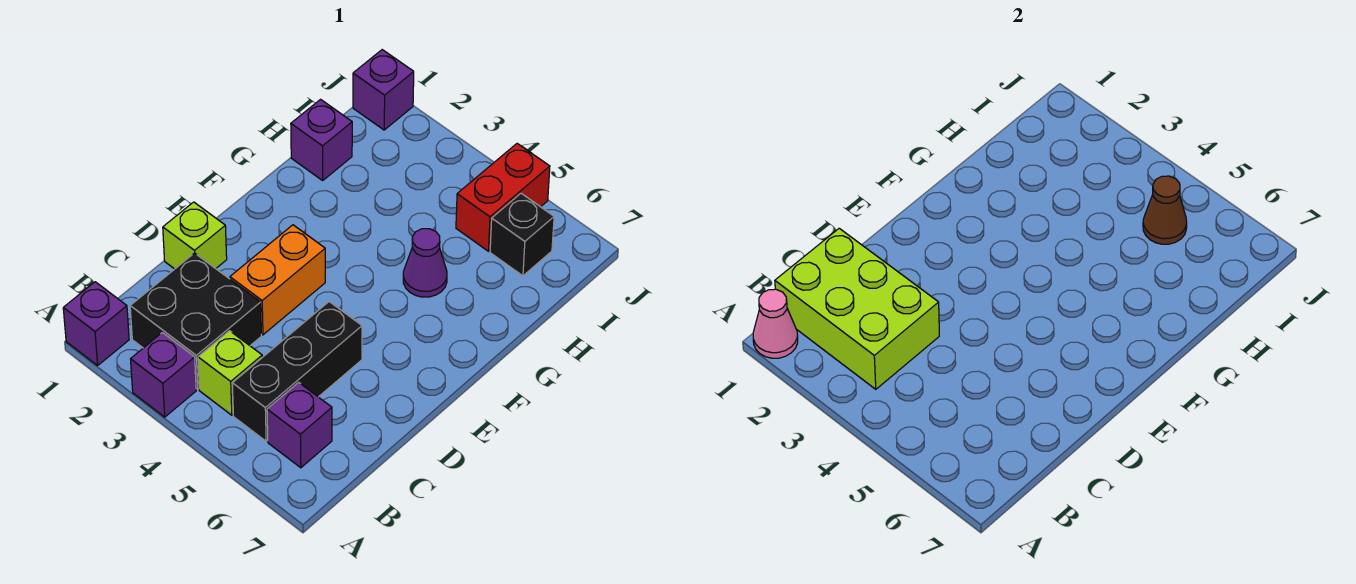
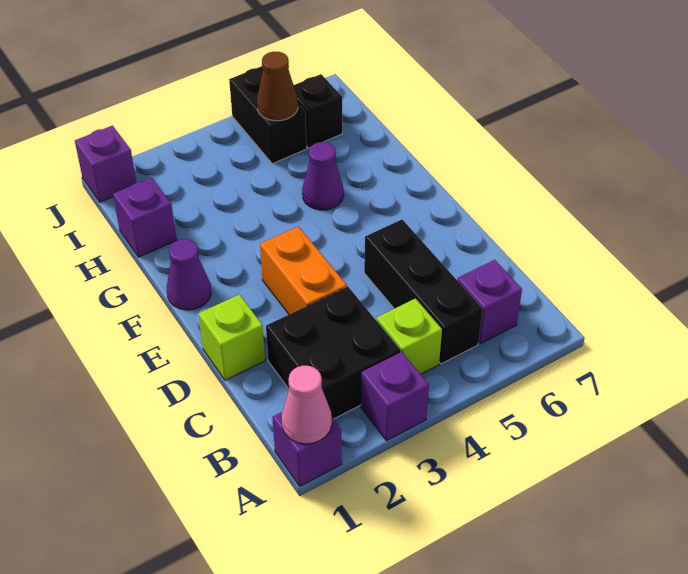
lime 2x3 brick [775,228,939,389] -> none
none -> purple 1x1 cone [167,239,211,310]
red 1x2 brick [456,144,550,251] -> black 1x2 brick [229,66,307,164]

